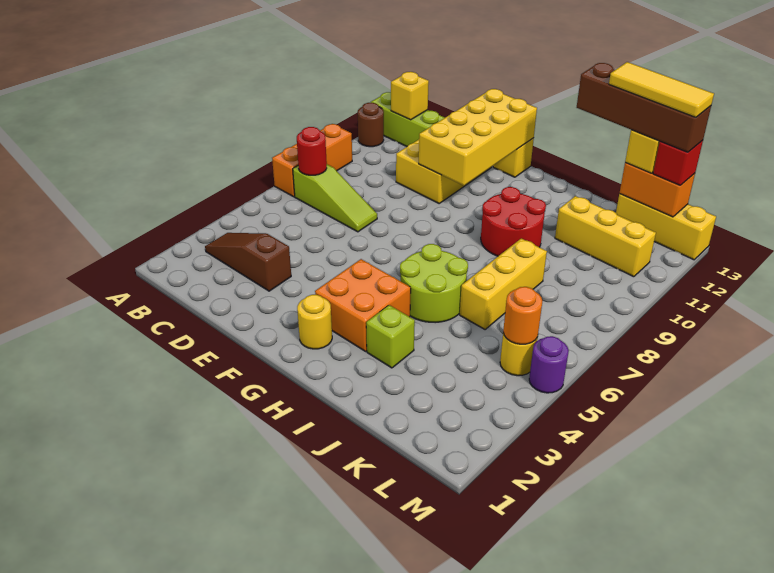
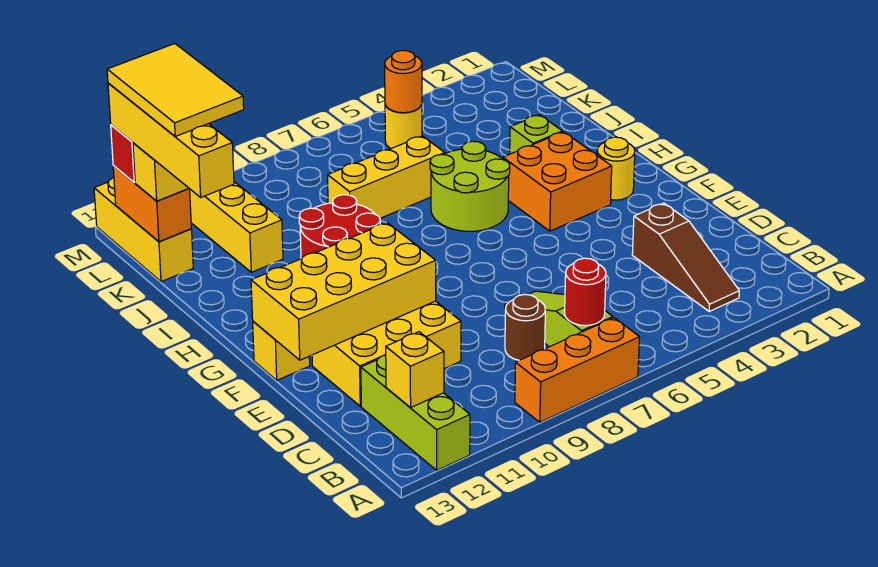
brown 1x1 round brick [358,103,384,147] -> brown 1x1 round brick moved to [505,295,545,360]
brown 1x4 brick [577,63,711,152] -> yellow 1x4 brick [108,83,234,197]
yellow 1x3 tile [609,62,714,118] -> yellow 2x3 tile [107,44,244,136]
purple 1x1 round brick [529,336,569,393] -> none

